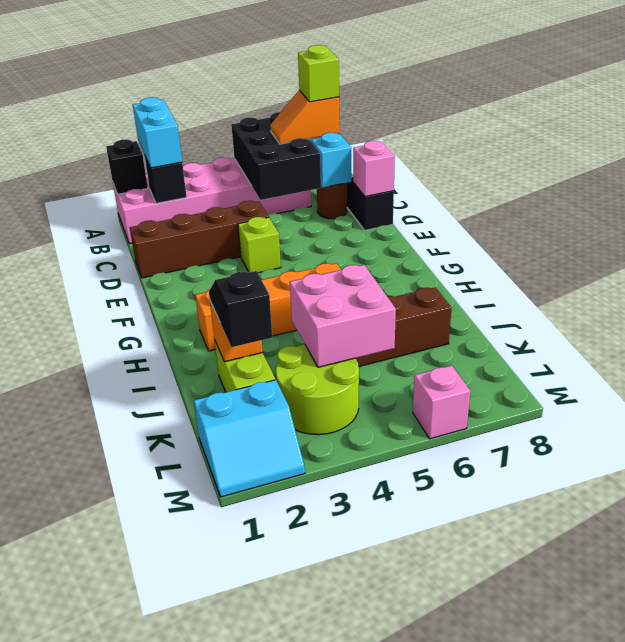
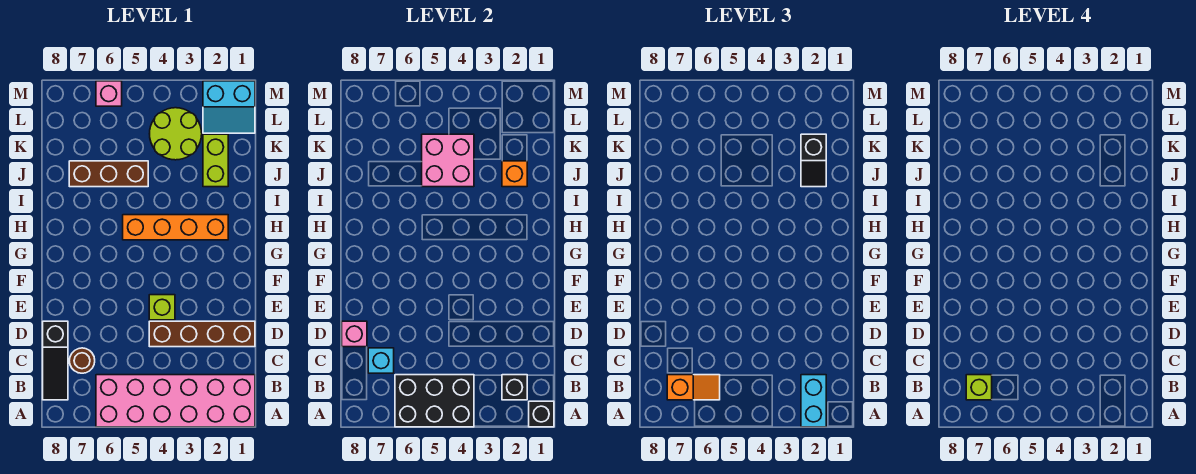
black 2x3 brick [231,112,321,200] -> black 2x3 brick turned to [395,375,474,427]
cyan 2x2 slope [194,380,305,497] -> cyan 2x2 slope turned to [203,81,255,133]

